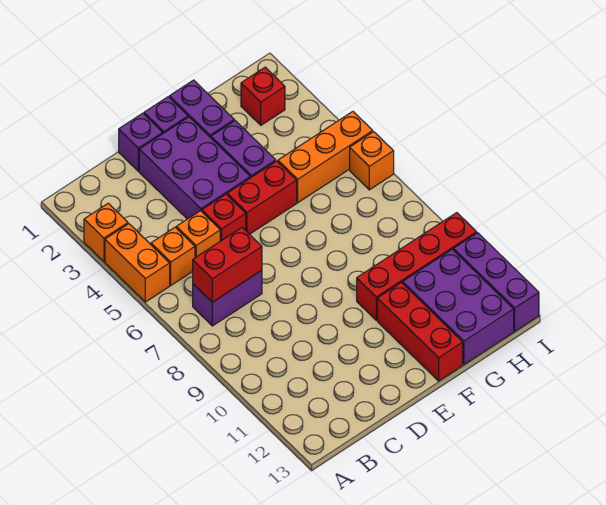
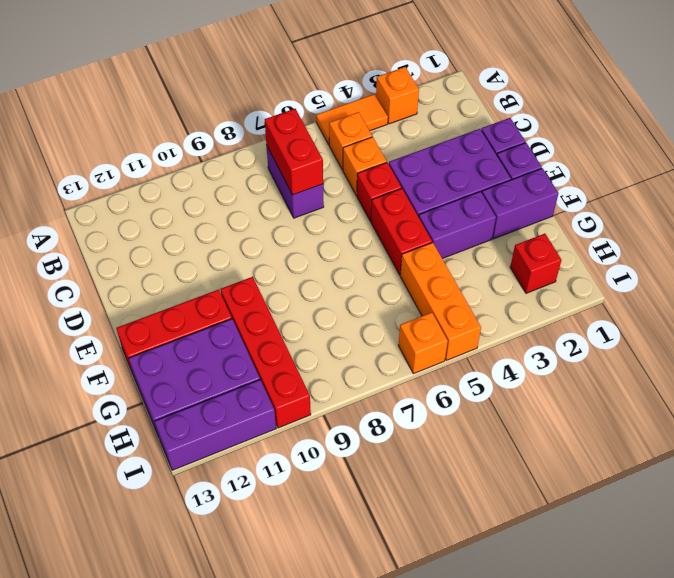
orange 1x2 brick [105,224,170,302] -> orange 1x2 tile [316,94,388,145]

